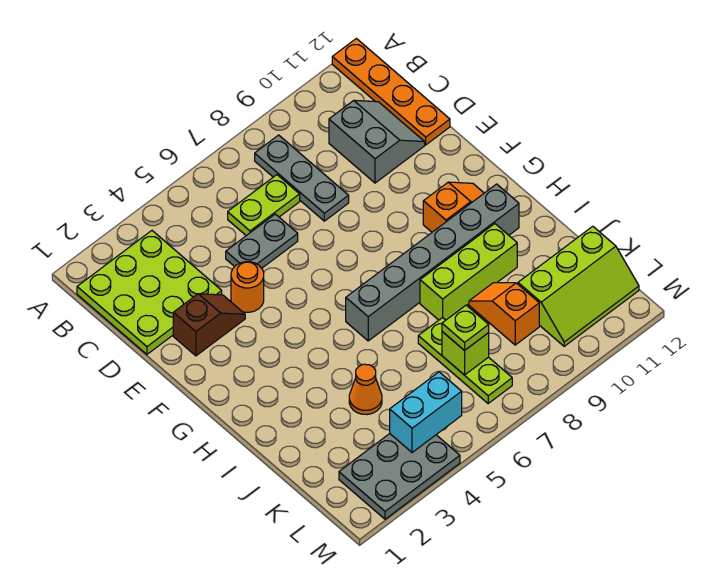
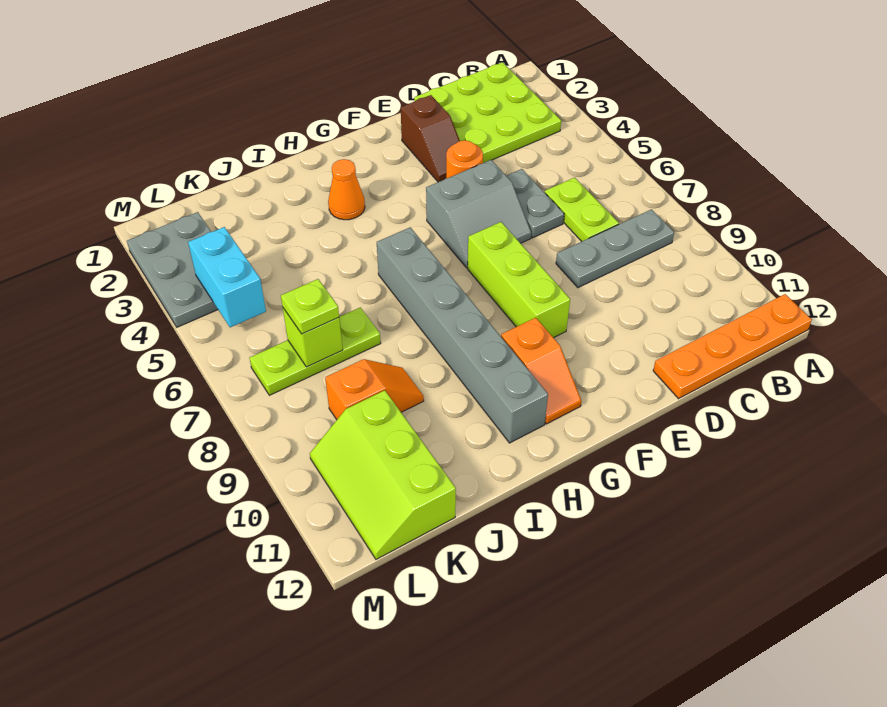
grey 2x2 slope [329,100,425,183] -> grey 2x2 slope moved to [426,160,531,268]
lime 1x3 brick [420,224,517,320] -> lime 1x3 brick moved to [468,222,570,338]
orange 1x1 cone [349,364,382,415] -> orange 1x1 cone moved to [328,159,365,220]

